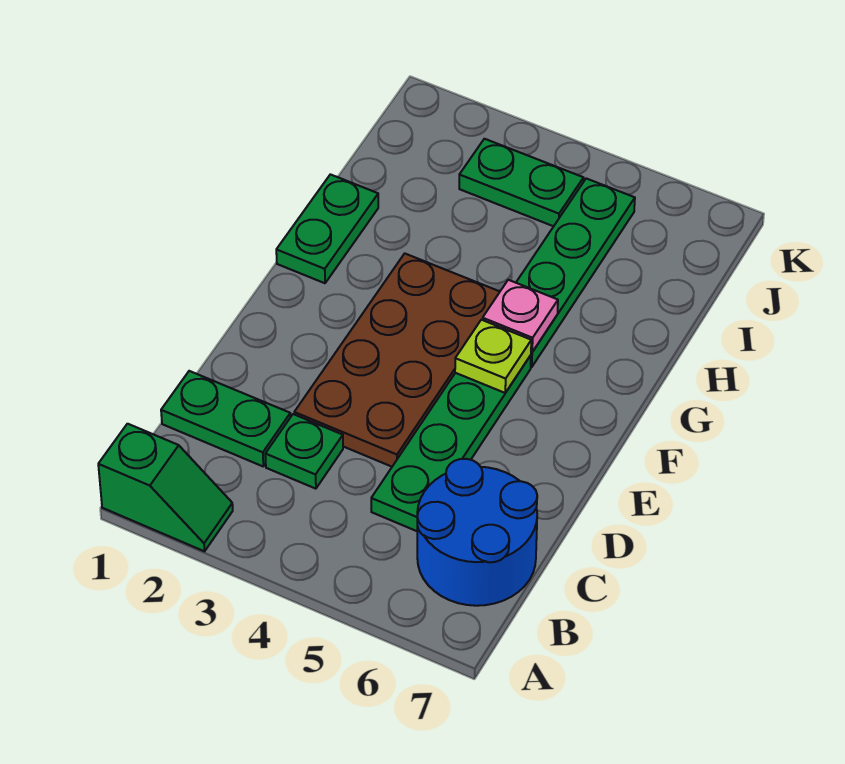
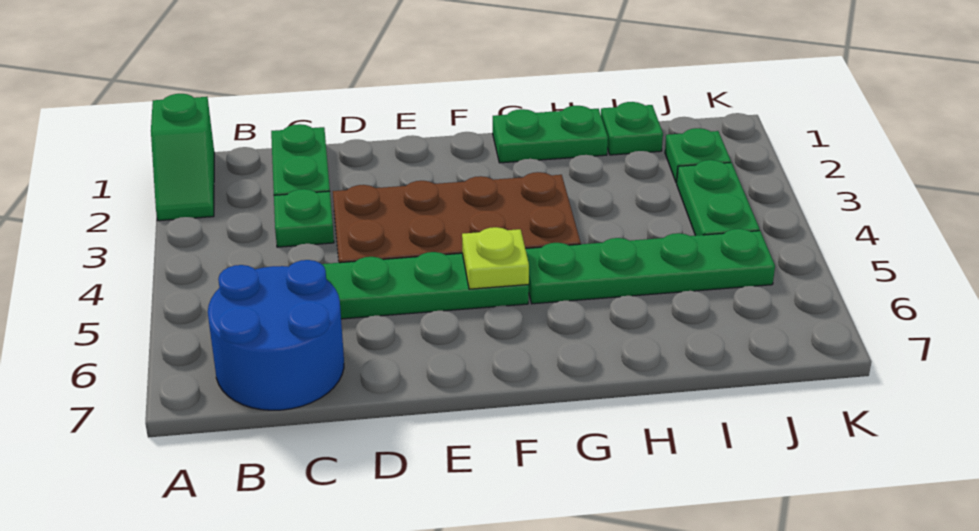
pink 1x1 plate [483,280,558,352] -> none
none -> green 1x1 plate [601,102,663,155]
none -> green 1x1 plate [665,128,731,183]

